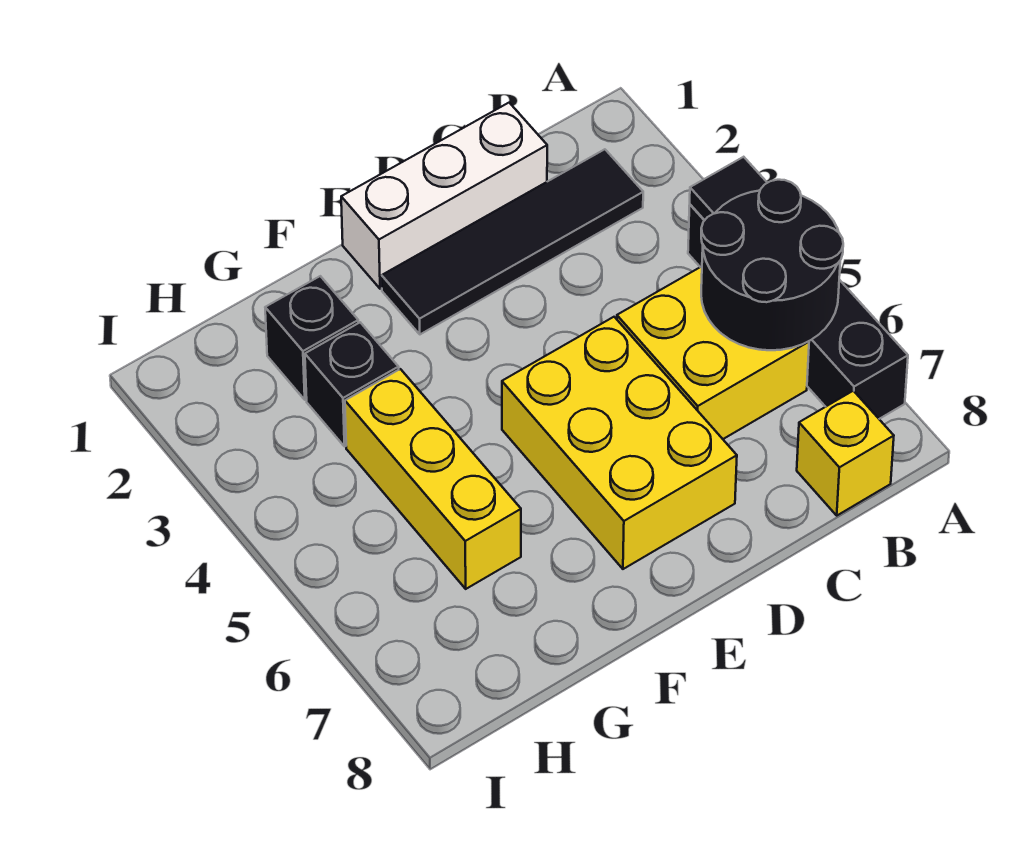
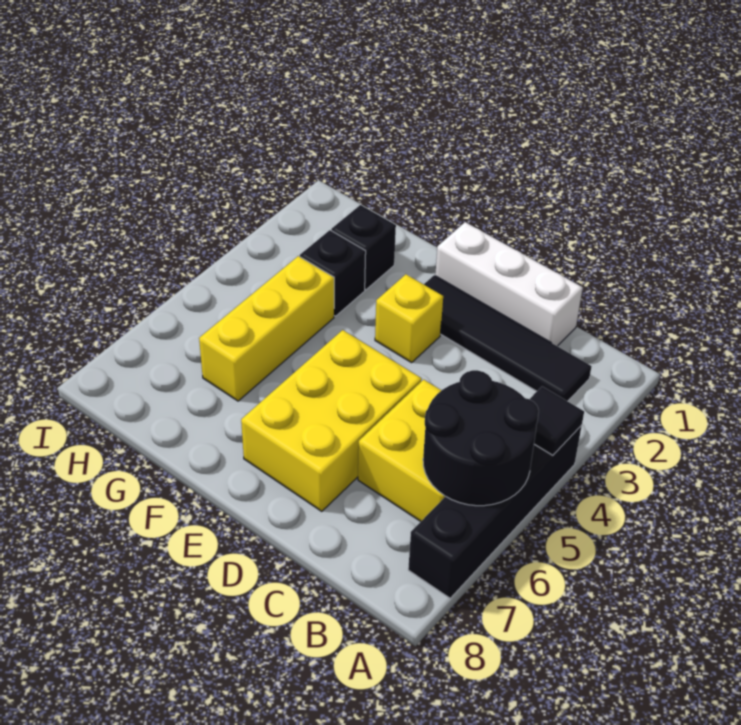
yellow 1x1 brick [797,391,894,515] -> yellow 1x1 brick moved to [375,274,443,363]

